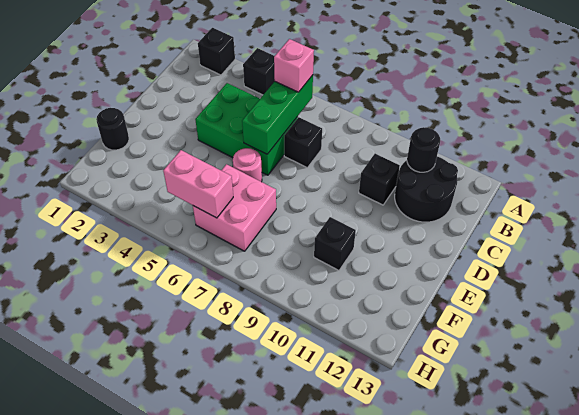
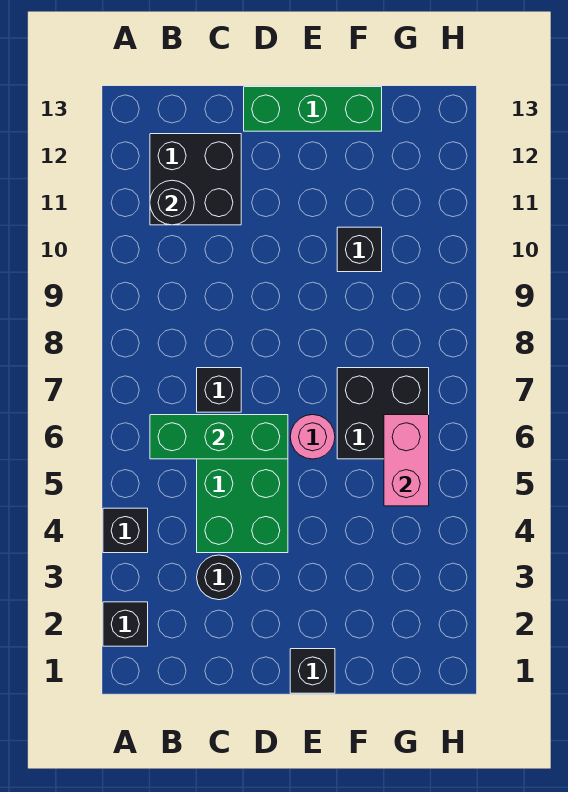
pink 1x1 brick [274,39,314,92] -> none
black 2x2 round brick [395,156,458,222] -> black 2x2 brick [150,134,241,225]
black 1x1 brick [359,154,400,205] -> black 1x1 brick moved to [290,649,335,693]
none -> green 1x3 brick [244,87,382,131]
black 1x1 round brick [96,108,129,150] -> black 1x1 round brick moved to [197,555,241,600]
pink 2x2 brick [193,164,276,251] -> black 2x2 brick [337,368,429,459]

